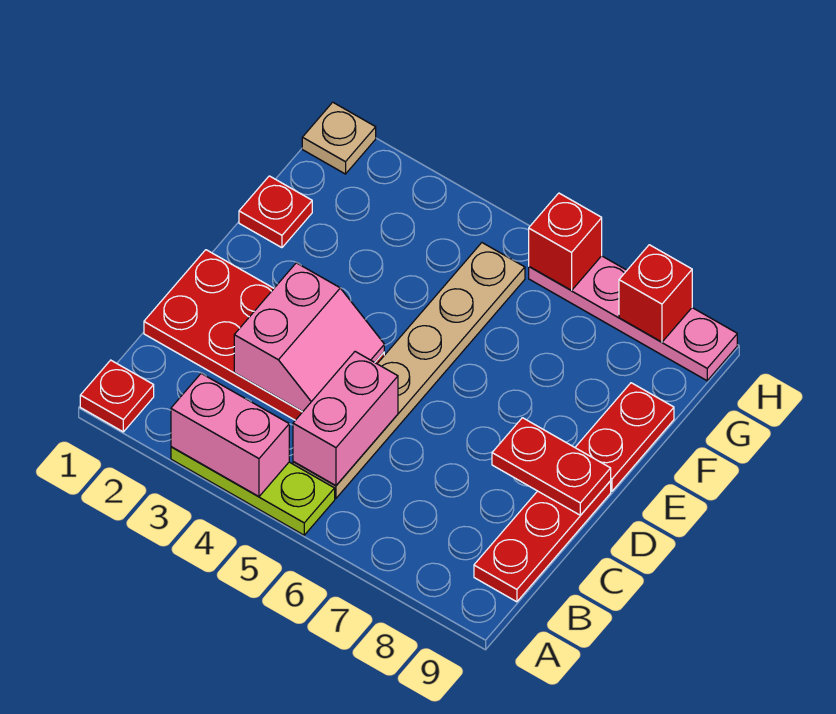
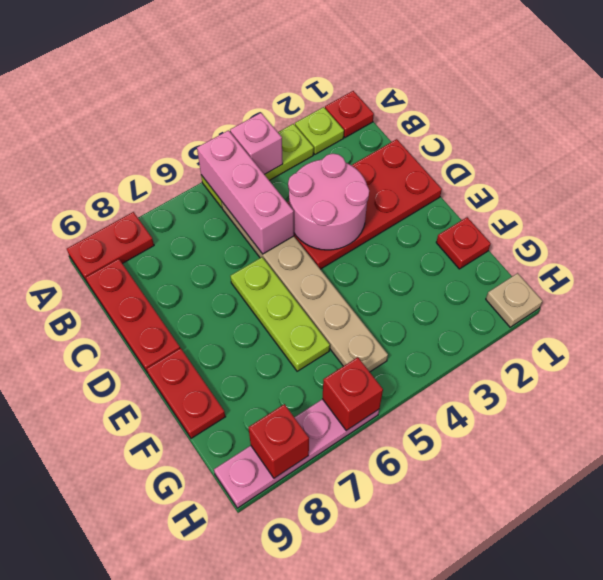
none -> lime 1x1 plate [295,107,344,154]
pink 1x2 brick [171,374,289,496] -> pink 1x1 brick [230,113,283,174]
pink 1x2 brick [293,352,398,486] -> pink 1x3 brick [197,130,294,254]
pink 2x2 slope [234,263,384,412] -> pink 2x2 round brick [288,154,369,250]
none -> lime 1x3 plate [230,257,330,371]
red 1x2 plate [492,418,611,515] -> red 1x2 plate moved to [67,212,154,282]

